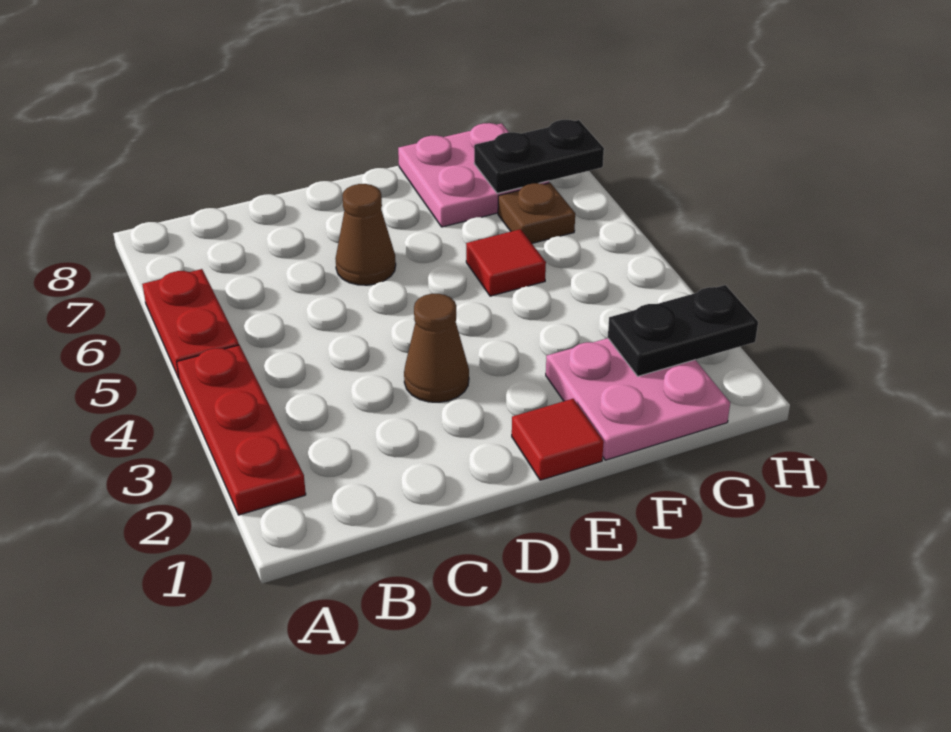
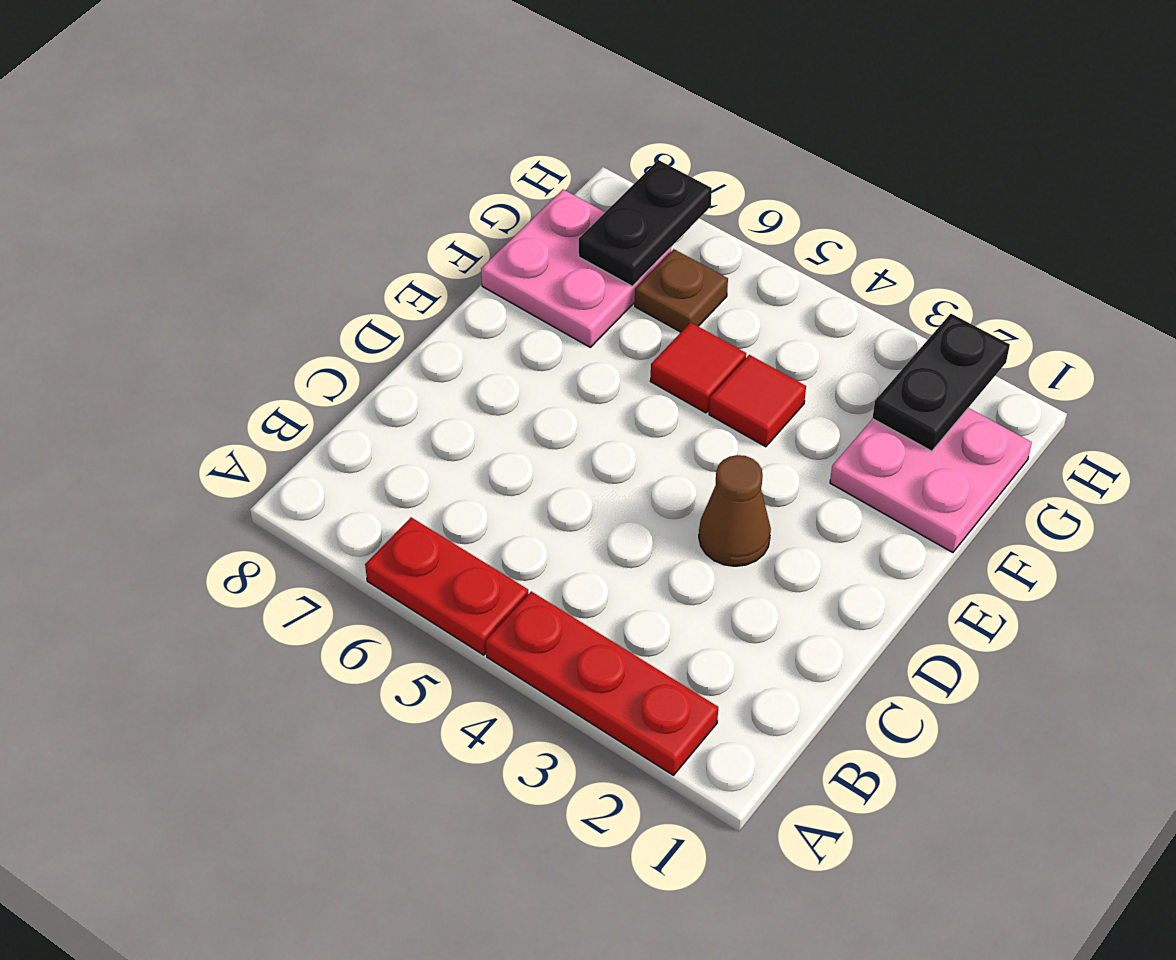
brown 1x1 cone [335,184,396,285] -> none
red 1x1 tile [512,399,604,480] -> red 1x1 tile moved to [709,355,806,447]

